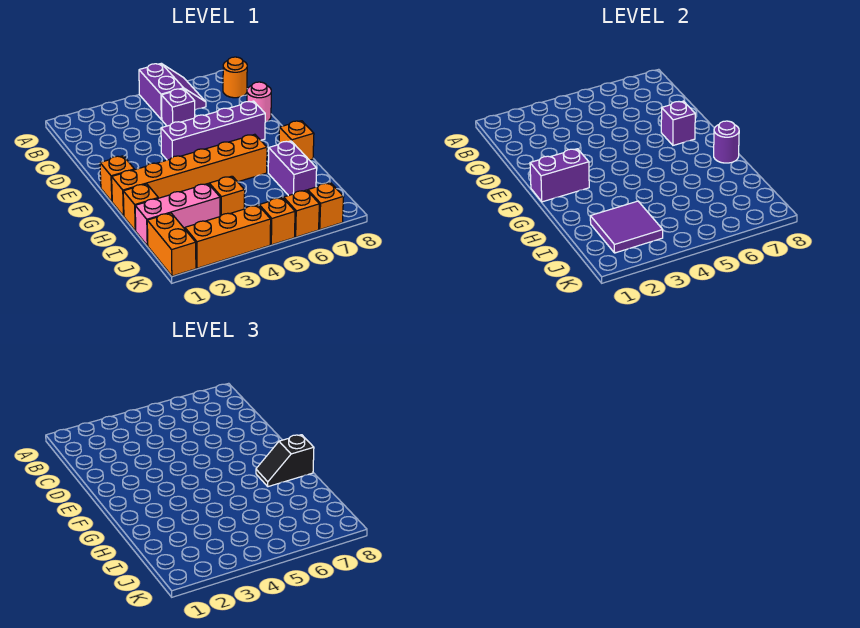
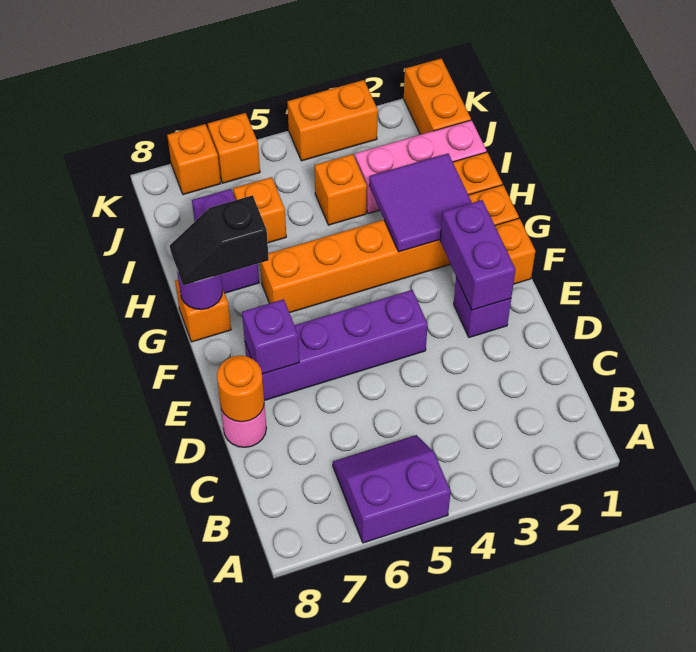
purple 2x2 slope [139,64,206,120] -> purple 2x2 slope turned to [333,435,451,543]
orange 1x1 round brick [223,57,247,98] -> orange 1x1 round brick moved to [217,356,264,422]
purple 1x1 brick [161,89,195,126] -> purple 1x1 brick moved to [454,277,511,338]
purple 1x2 brick [530,149,589,202] -> purple 1x2 brick turned to [440,200,516,310]
black 1x2 slope [256,435,314,487] -> black 1x2 slope turned to [170,195,269,285]
purple 2x2 tile [590,201,663,253] -> purple 2x2 tile moved to [369,154,472,252]
orange 1x3 brick [185,205,271,268] -> orange 1x2 brick [287,80,378,161]
orange 1x1 brick [259,197,295,245] -> orange 1x1 brick moved to [233,177,286,243]

